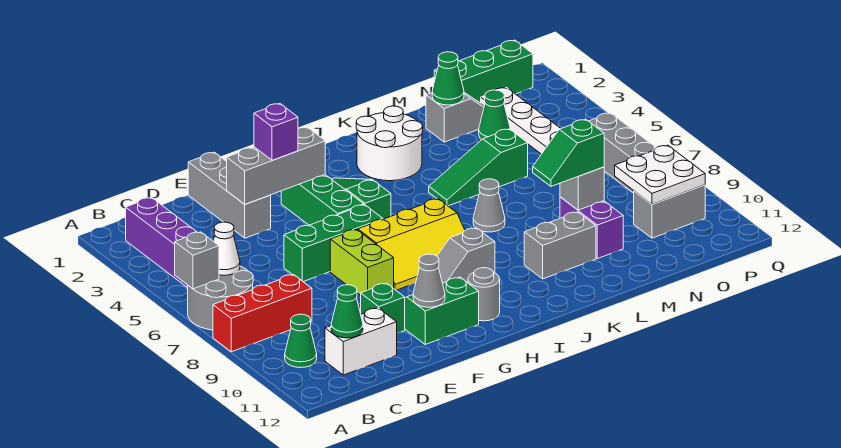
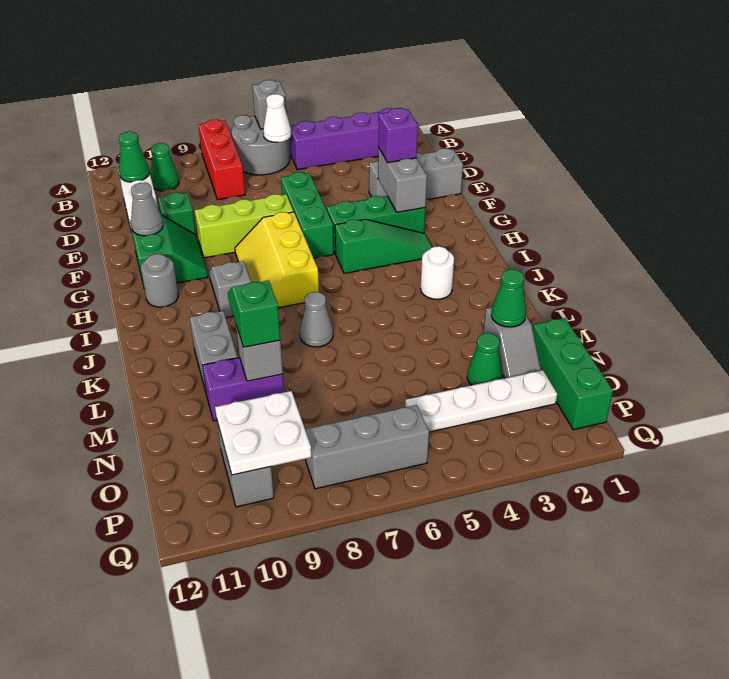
grey 1x3 brick [227,127,325,204] -> grey 1x2 brick [378,147,427,212]
lime 1x2 brick [330,229,394,295] -> lime 1x3 brick [195,194,294,258]
white 2x2 round brick [356,106,423,181] -> white 1x1 round brick [421,246,454,299]
green 1x3 slope [429,129,528,206] -> none

